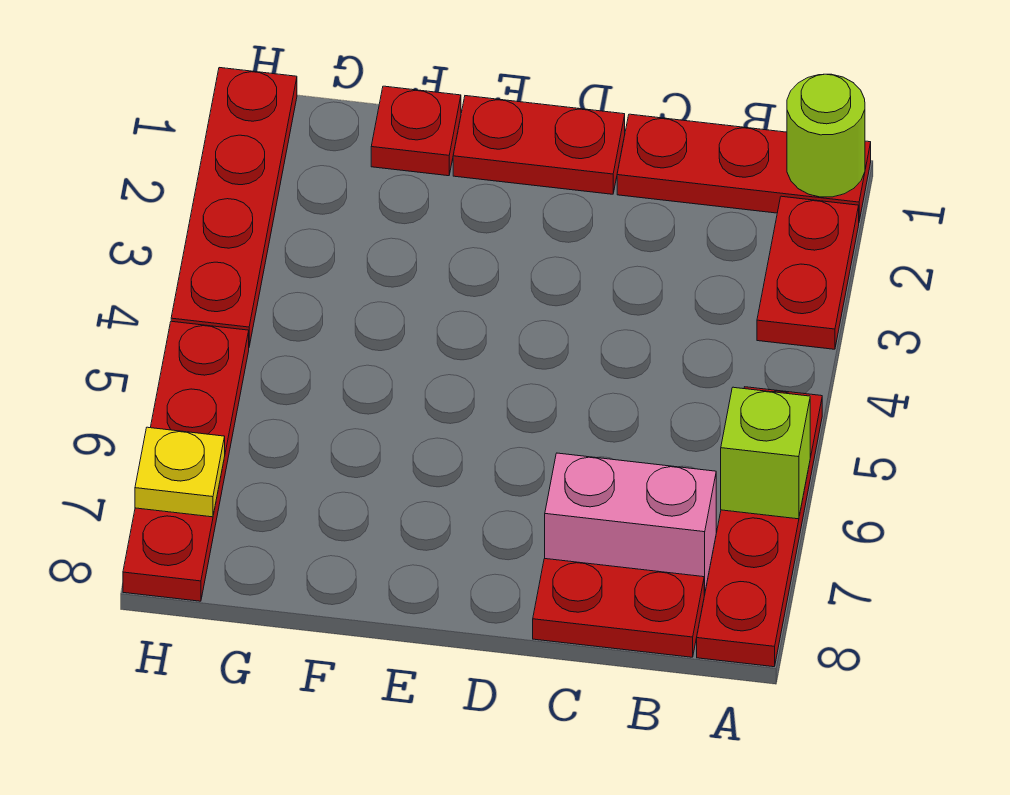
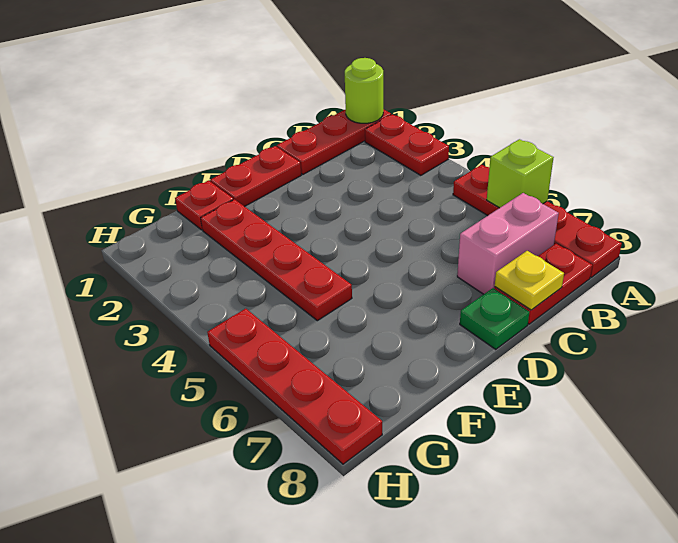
none -> green 1x1 plate [460,288,529,349]
red 1x4 plate [171,68,297,346] -> red 1x4 plate moved to [201,199,352,321]
yellow 1x1 plate [135,427,225,517] -> yellow 1x1 plate moved to [495,251,564,310]

